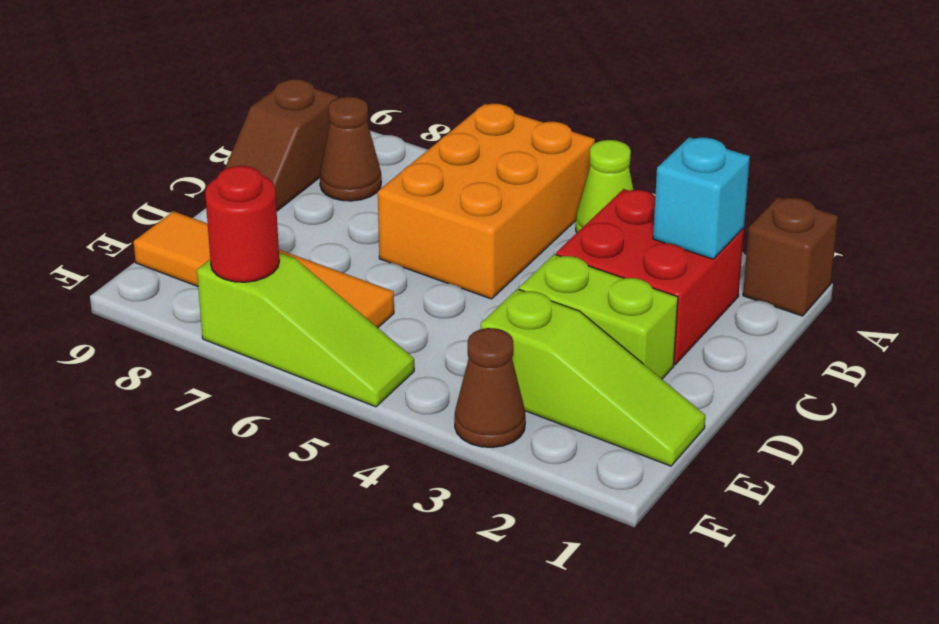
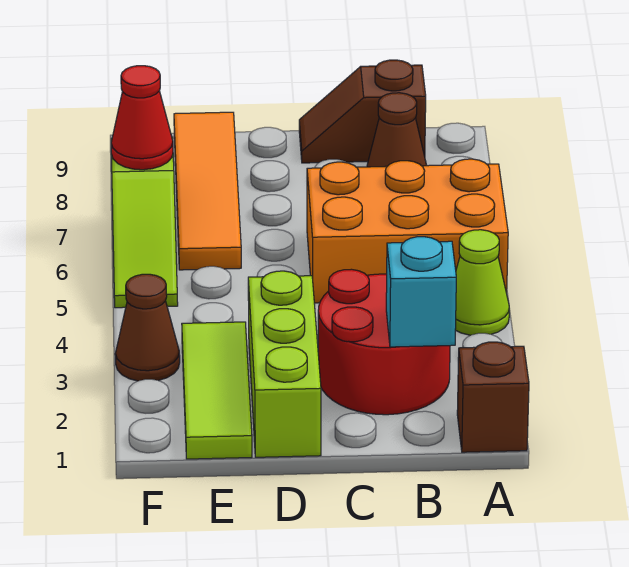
red 2x2 brick [556,189,744,365] -> red 2x2 round brick [318,269,450,415]
lime 1x2 brick [519,254,678,379] -> lime 1x3 brick [248,271,321,457]
lime 1x3 slope [481,289,705,466] -> lime 1x3 tile [182,322,252,459]
red 1x1 round brick [205,166,279,282] -> red 1x1 cone [111,66,173,170]

